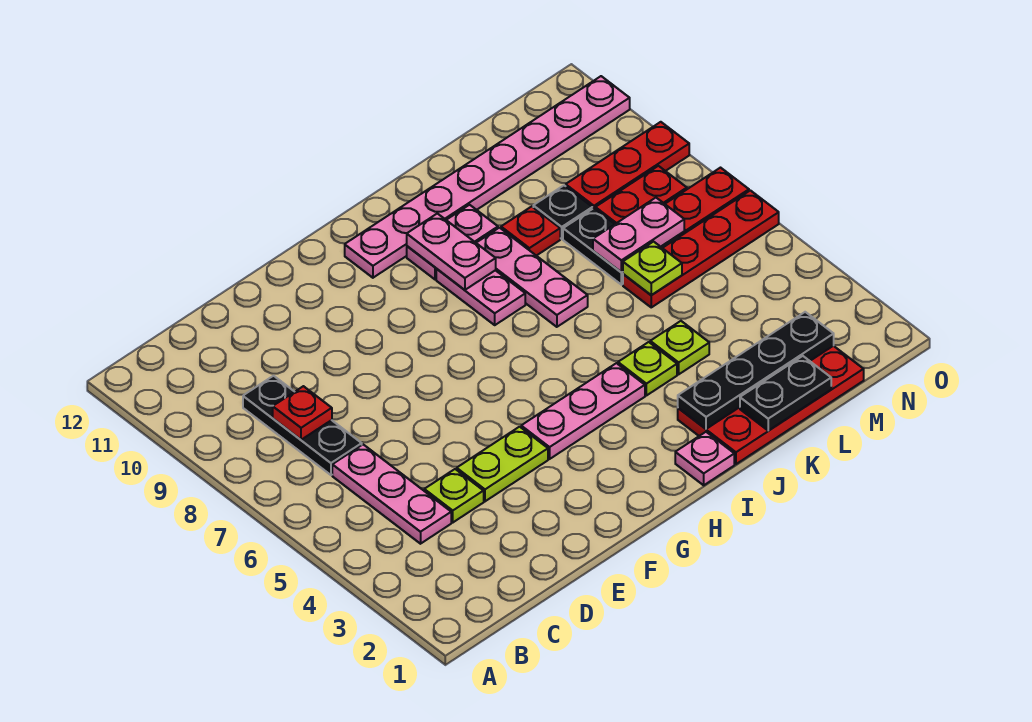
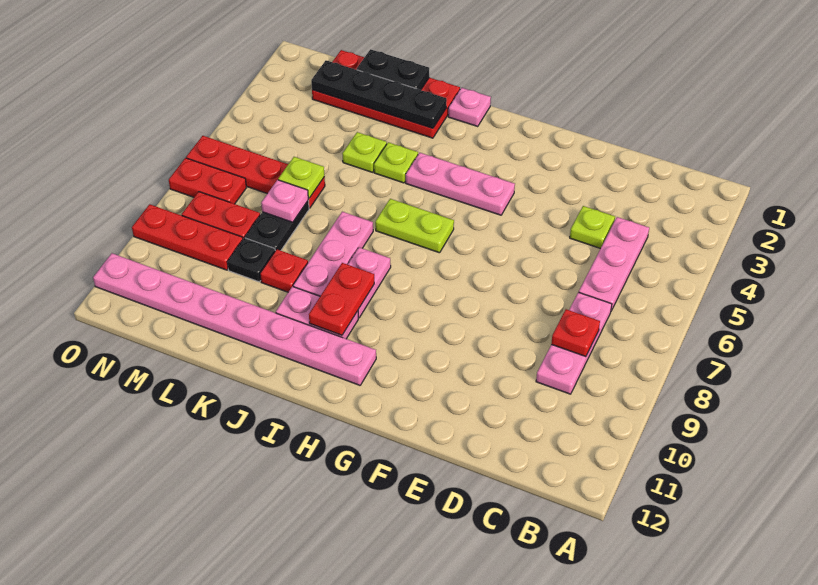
black 1x3 plate [243,376,362,475] -> pink 1x3 plate [536,292,612,394]
lime 1x2 plate [457,427,548,501] -> lime 1x2 plate moved to [375,199,454,253]
pink 1x2 plate [407,213,496,290] -> red 1x2 plate [309,263,374,335]
pink 1x2 plate [593,198,684,272] -> pink 1x1 plate [261,180,309,222]

